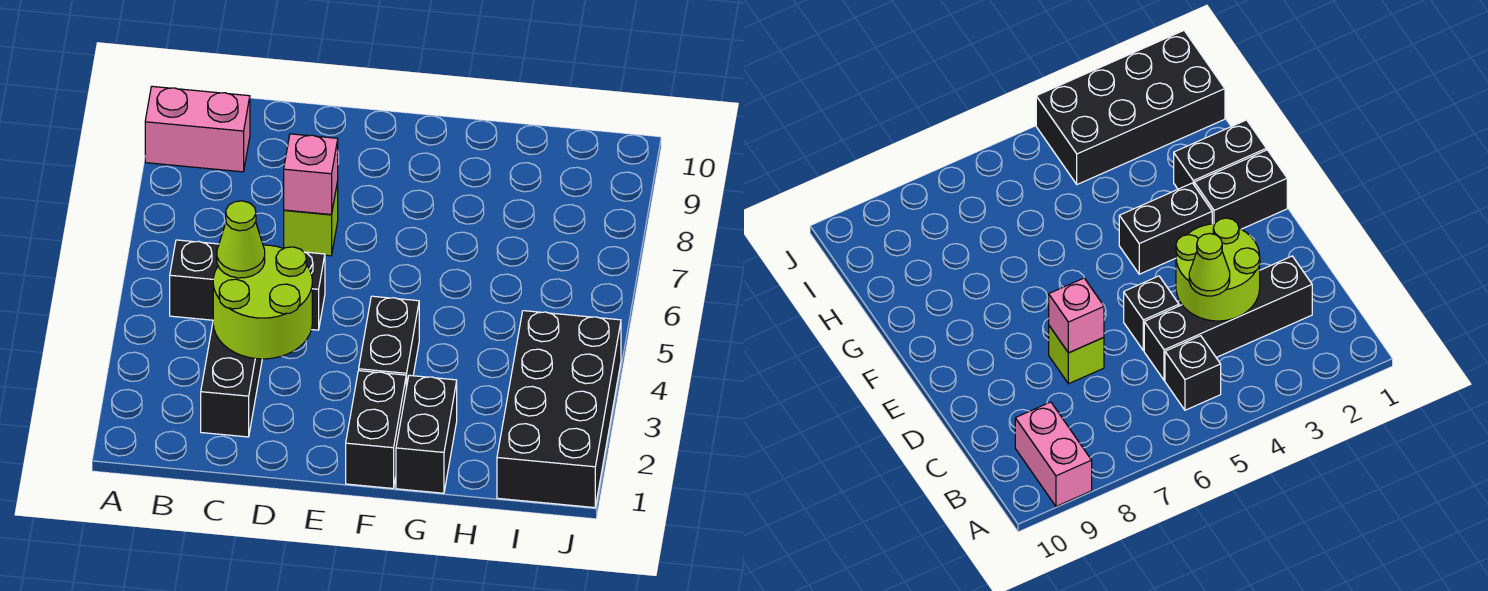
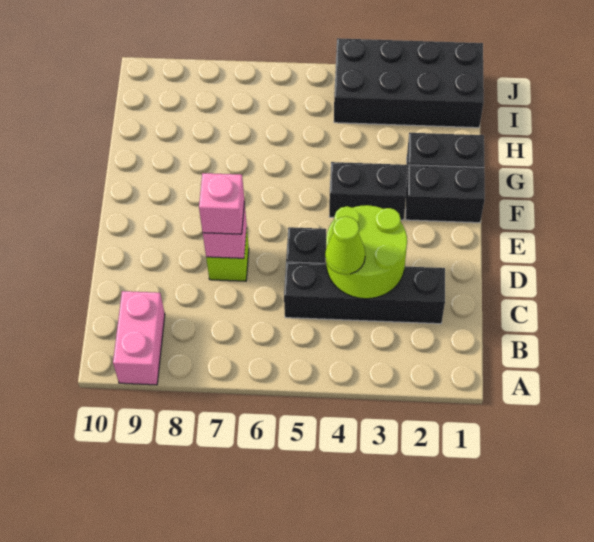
black 1x1 brick [170,240,219,320] -> none
none -> pink 1x1 brick [199,173,244,234]

